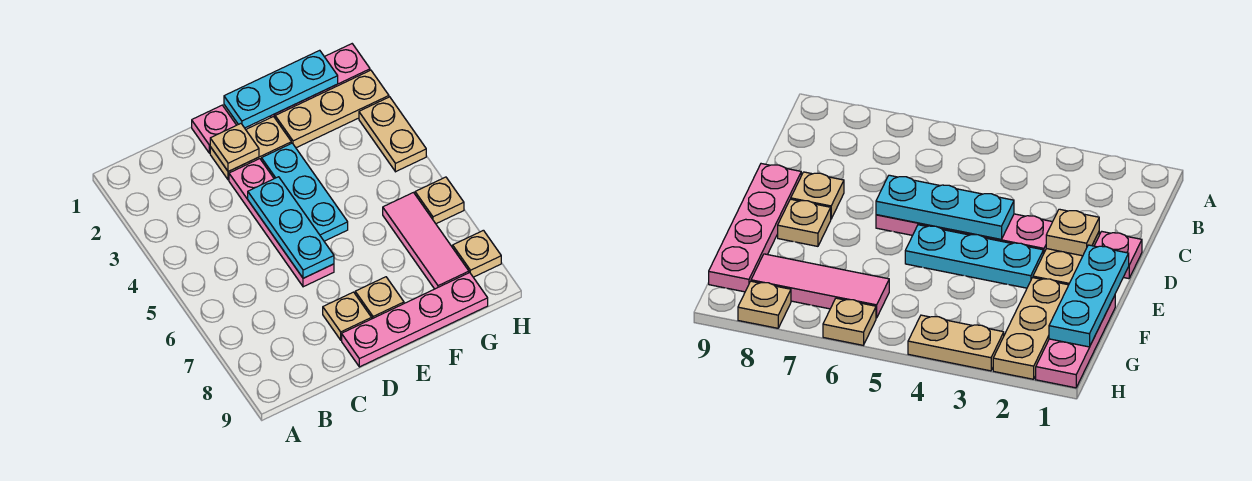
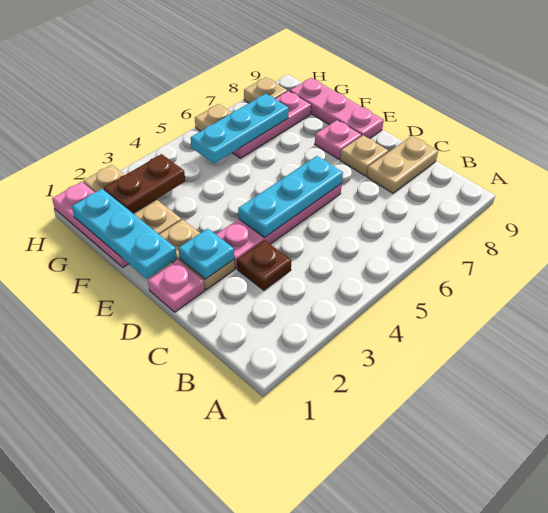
none -> brown 1x1 plate [237,240,291,290]
tan 1x1 plate [210,124,259,172] -> cyan 1x1 plate [178,228,234,279]
pink 1x4 plate [342,273,488,367] -> pink 1x3 plate [290,78,384,139]
cyan 1x3 plate [261,143,348,241] -> cyan 1x3 plate moved to [191,94,289,164]
tan 1x1 plate [355,277,404,319] -> pink 1x1 plate [315,120,362,159]
none -> brown 1x2 plate [104,154,185,213]
pink 1x3 tile [383,193,469,289] -> pink 1x3 plate [232,91,311,158]
tan 1x2 plate [359,97,426,172] -> tan 1x2 plate moved to [367,136,438,193]

